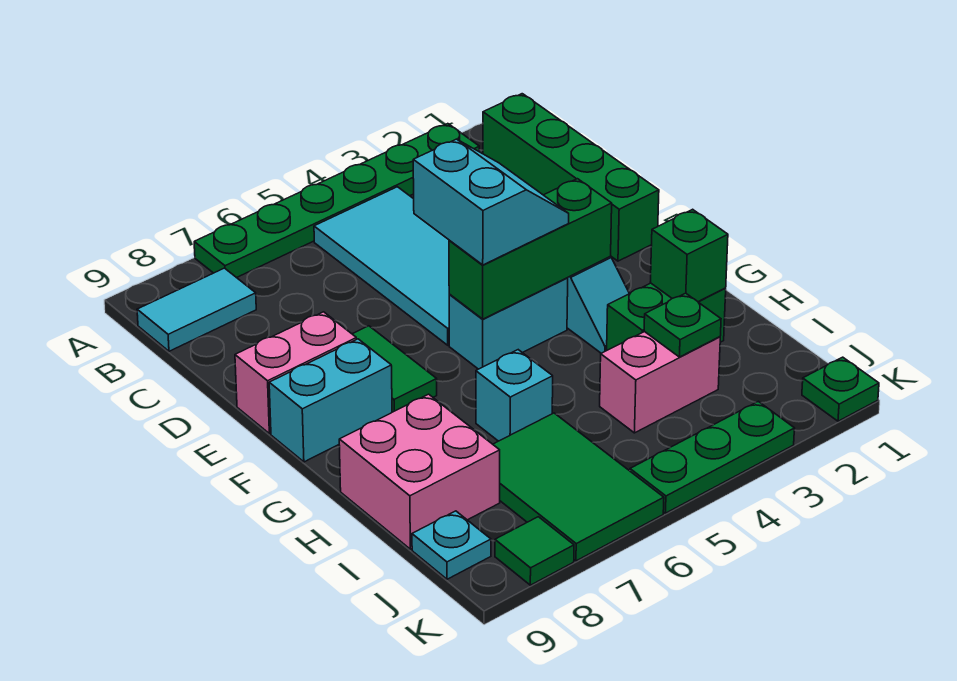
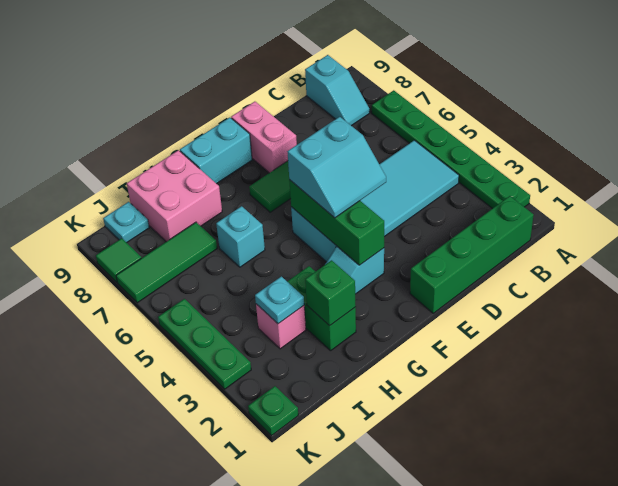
cyan 1x2 tile [137,268,256,351] -> cyan 1x2 slope [305,55,370,126]
cyan 1x2 brick [269,339,392,462] -> cyan 1x2 brick turned to [180,118,252,184]
pink 1x2 brick [600,332,720,433] -> pink 1x1 brick [256,304,306,349]
green 1x1 plate [644,293,721,357] -> cyan 1x1 plate [255,276,304,324]
green 2x3 tile [493,413,664,561] -> green 1x3 tile [116,222,217,303]

